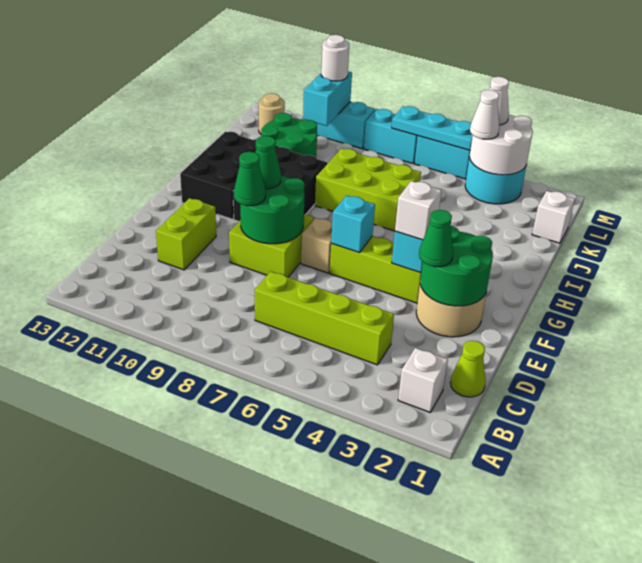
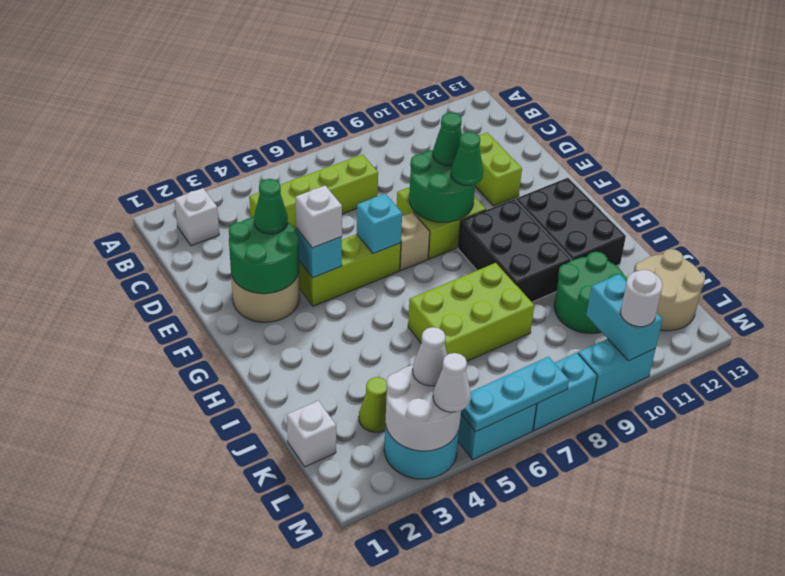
lime 1x1 cone [450,341,486,397] -> lime 1x1 cone moved to [359,377,387,432]
tan 1x1 round brick [259,93,285,134] -> tan 2x2 round brick [635,249,705,331]

